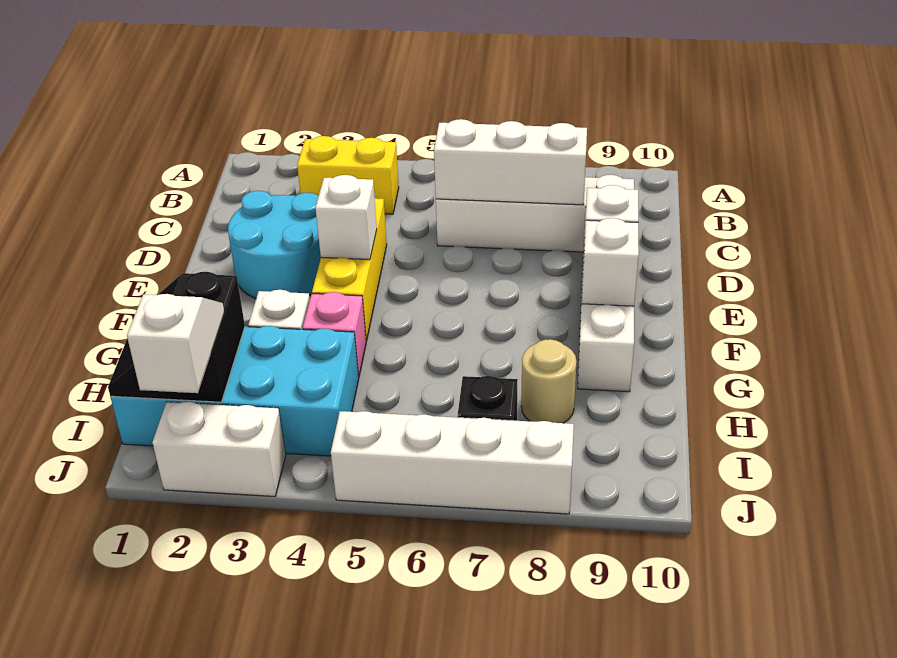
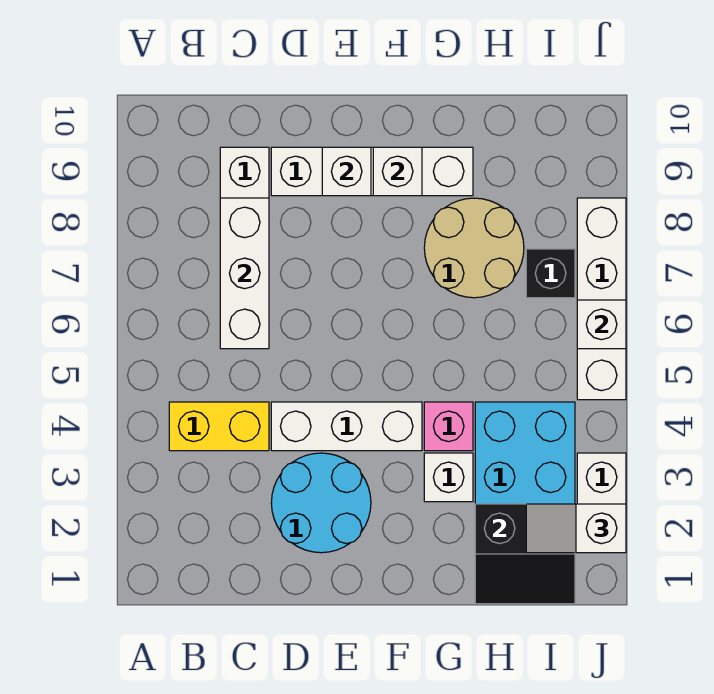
yellow 1x2 brick [297,136,399,214] -> yellow 1x2 brick turned to [169,402,269,451]
yellow 1x3 brick [312,198,387,341] -> white 1x3 brick [271,402,422,451]
white 1x1 brick [315,175,377,260] -> white 1x1 brick moved to [577,300,626,349]
tan 1x1 round brick [521,339,576,423] -> tan 2x2 round brick [424,198,524,298]

